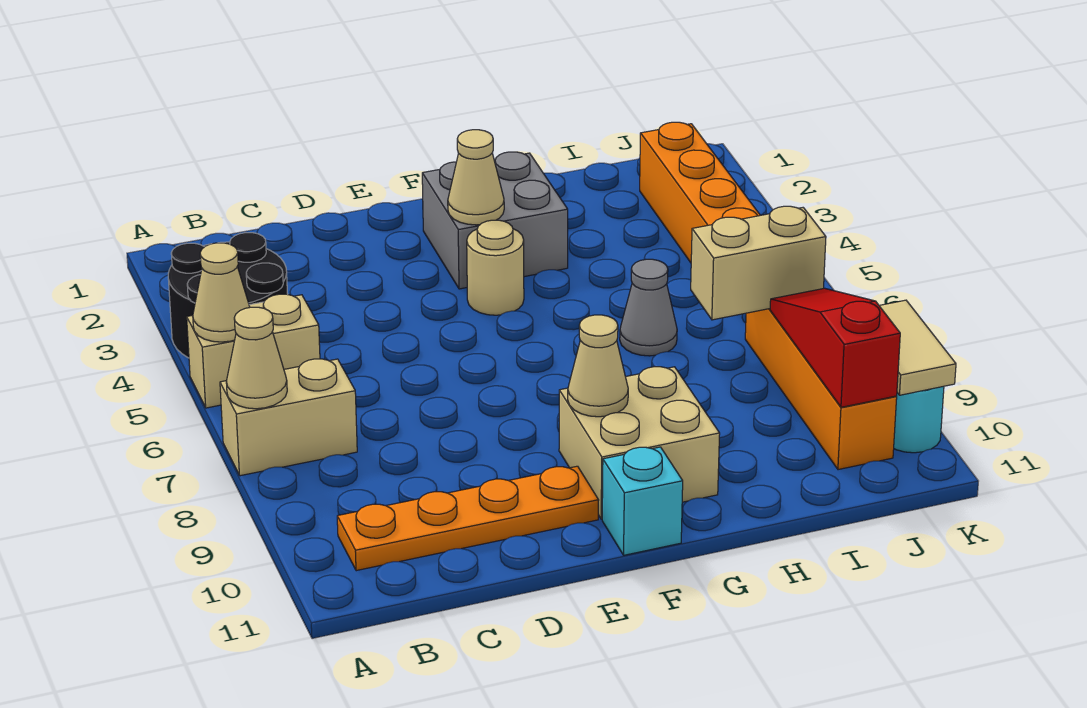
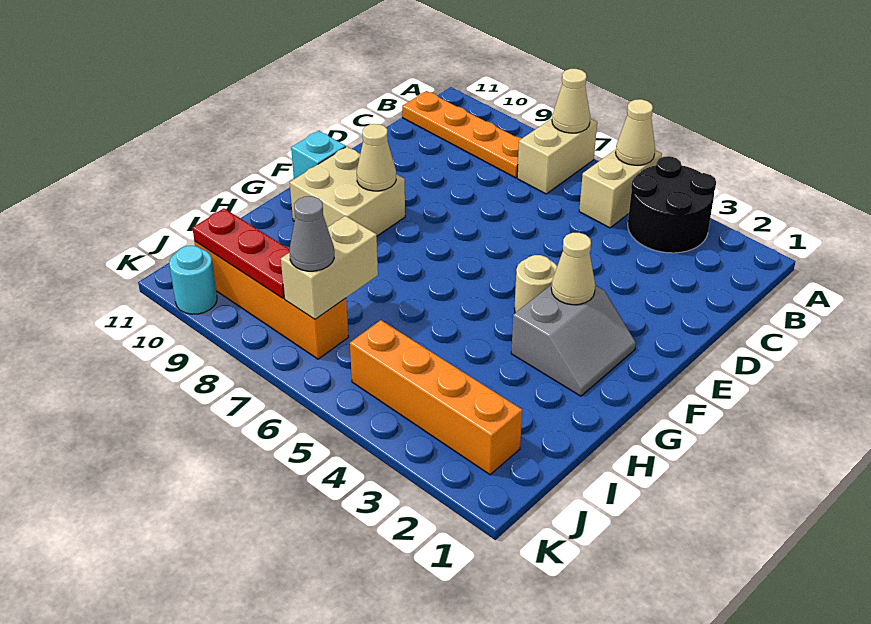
orange 1x4 plate [337,466,599,571] -> orange 1x4 plate turned to [402,91,522,178]
grey 2x2 brick [422,152,568,289] -> grey 2x2 slope [511,285,636,396]
grey 1x1 cone [620,259,677,356] -> grey 1x1 cone moved to [289,196,334,271]
red 1x3 slope [770,288,900,407] -> red 1x3 plate [193,208,290,298]
tan 1x2 tile [879,300,956,395] -> none

